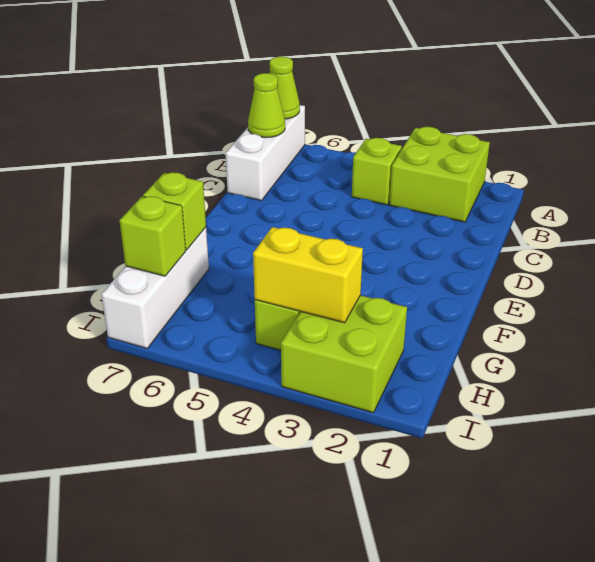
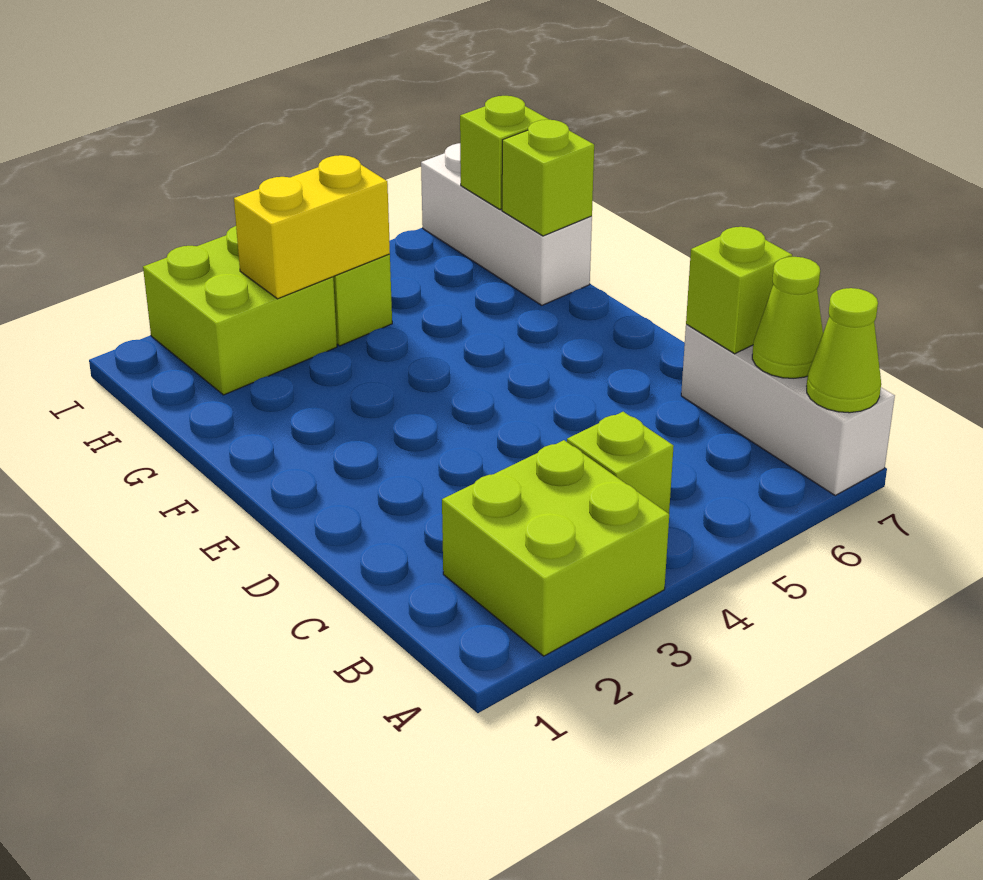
none -> lime 1x1 brick [686,227,792,354]

